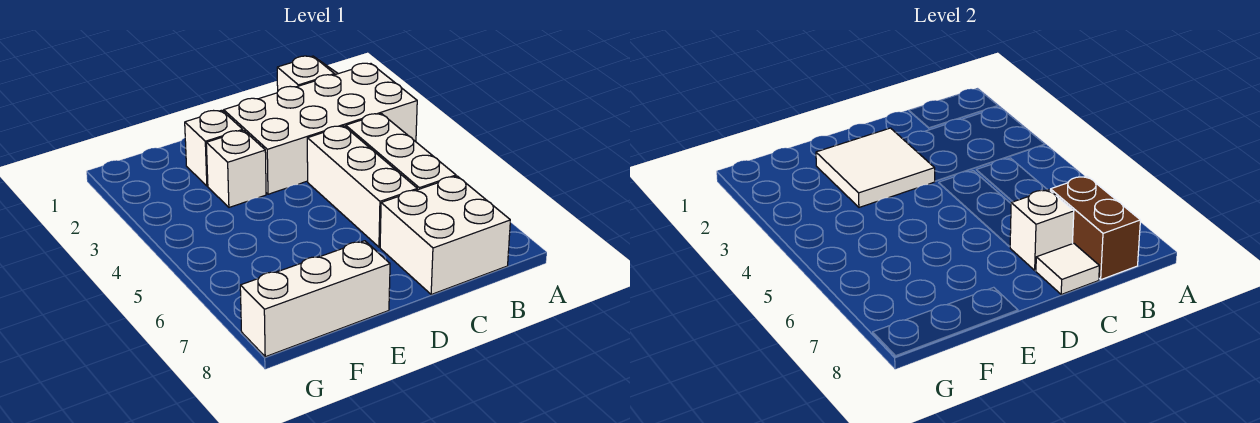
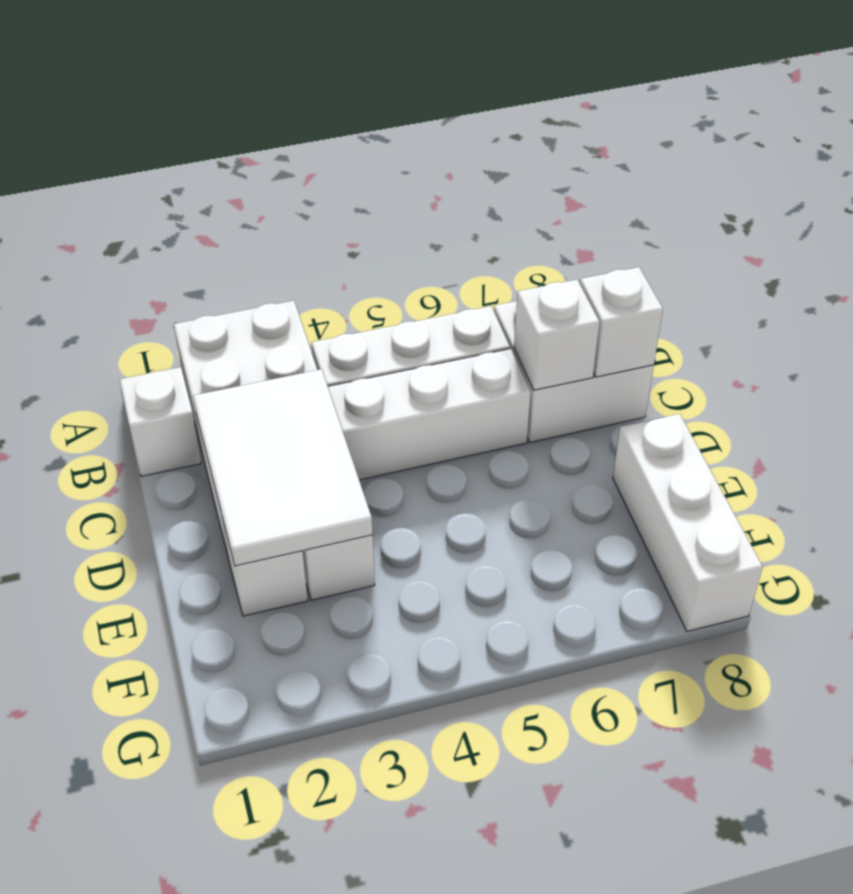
brown 1x2 brick [1050,176,1140,280] -> none
white 1x1 tile [1036,243,1099,294] -> white 1x1 brick [580,267,663,377]
white 2x2 tile [816,128,935,207] -> white 2x3 tile [193,369,373,566]

